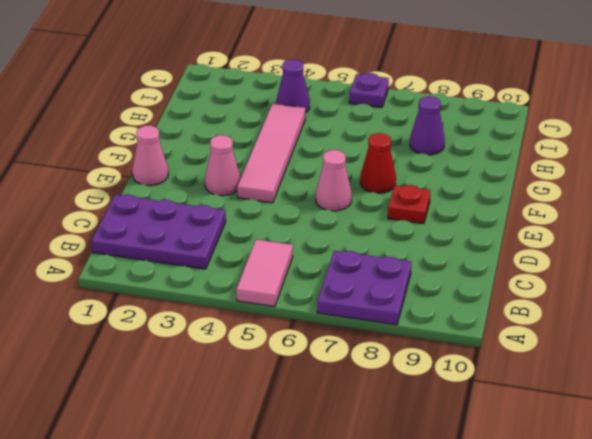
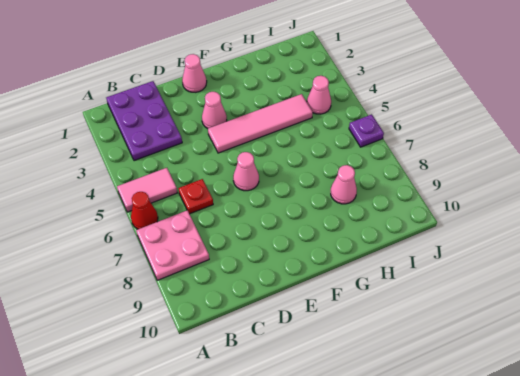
purple 2x2 plate [317,251,411,325] -> pink 2x2 plate [136,210,209,280]
red 1x1 plate [388,185,431,224] -> red 1x1 plate moved to [178,179,213,214]
red 1x1 cone [360,133,396,193] -> red 1x1 cone moved to [131,192,158,229]
purple 1x1 cone [410,96,445,155] -> pink 1x1 cone [331,165,357,204]
purple 1x1 cone [276,59,310,113] -> pink 1x1 cone [307,76,331,114]

